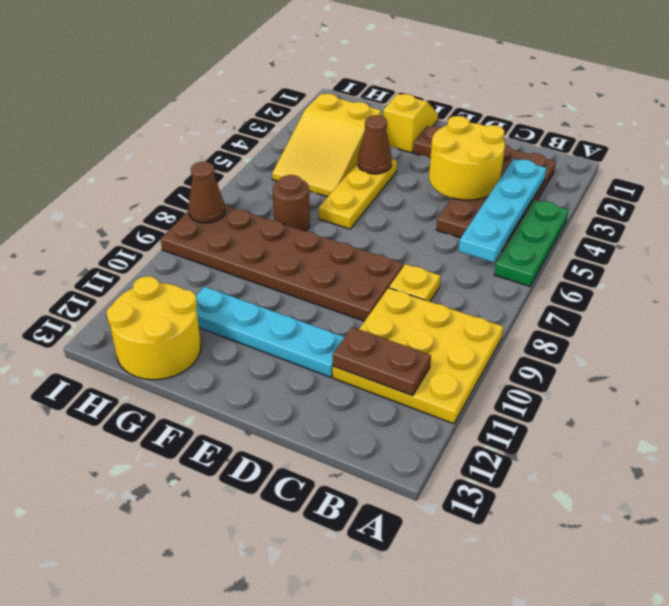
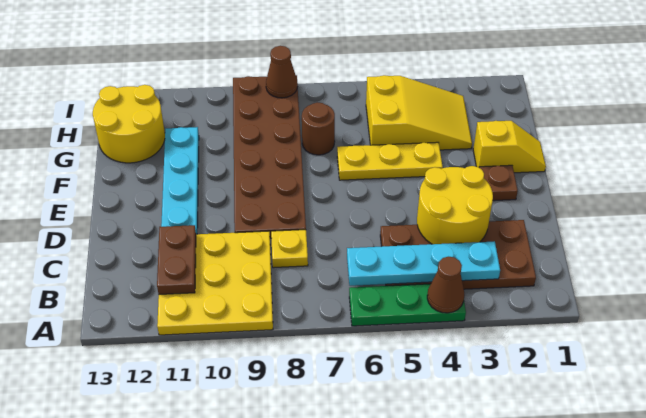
brown 1x1 cone [358,115,392,174] -> brown 1x1 cone moved to [427,257,464,313]
yellow 2x3 slope [272,94,381,197] -> yellow 2x3 slope turned to [366,75,472,150]

